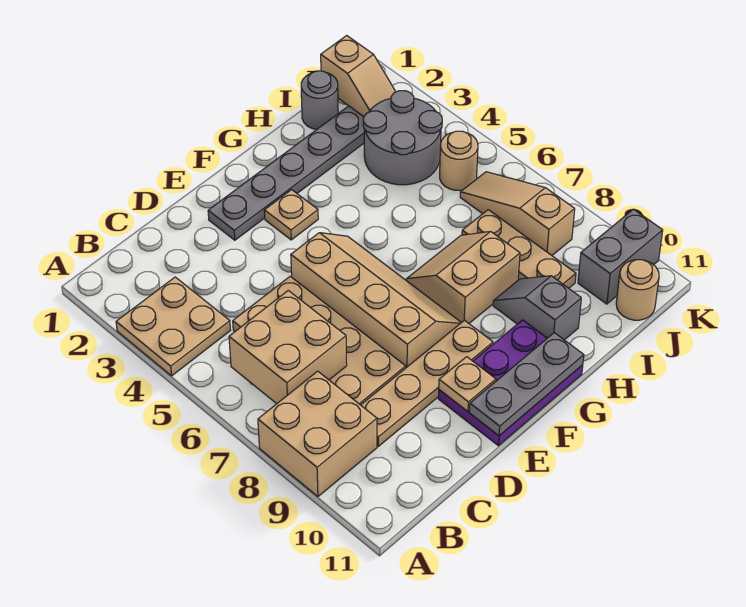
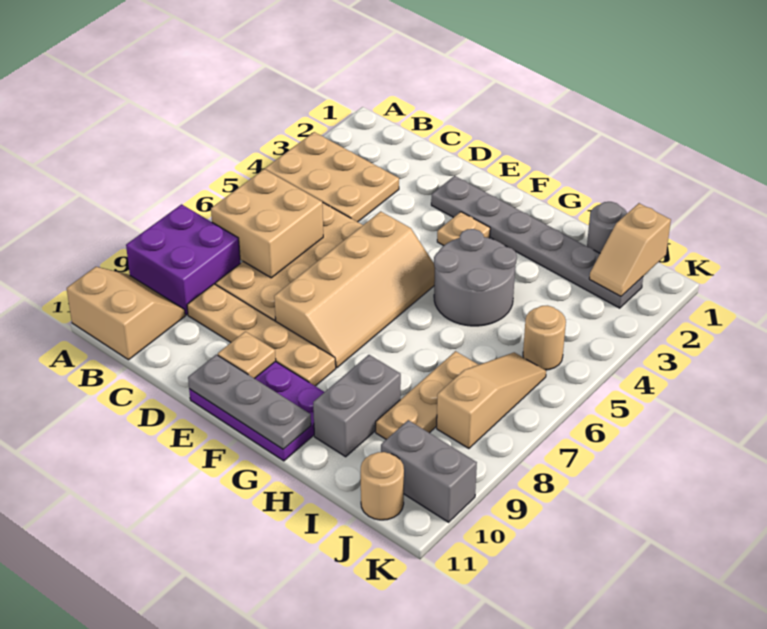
tan 2x2 plate [116,277,230,376] -> tan 2x3 plate [265,132,399,222]
tan 2x2 brick [258,371,377,497] -> purple 2x2 brick [126,204,240,315]
tan 2x2 slope [406,232,520,323] -> tan 2x2 slope moved to [67,267,185,360]
grey 1x2 slope [493,276,581,340] -> grey 1x2 brick [313,355,401,457]
grey 2x2 round brick [363,91,442,185] -> grey 2x2 round brick moved to [434,229,517,326]

